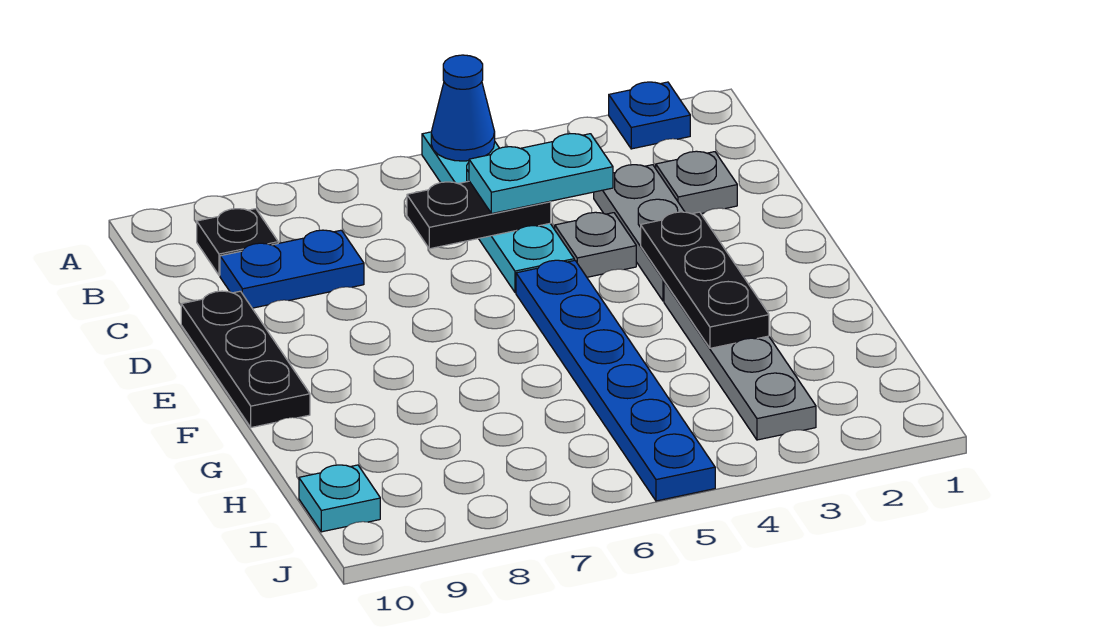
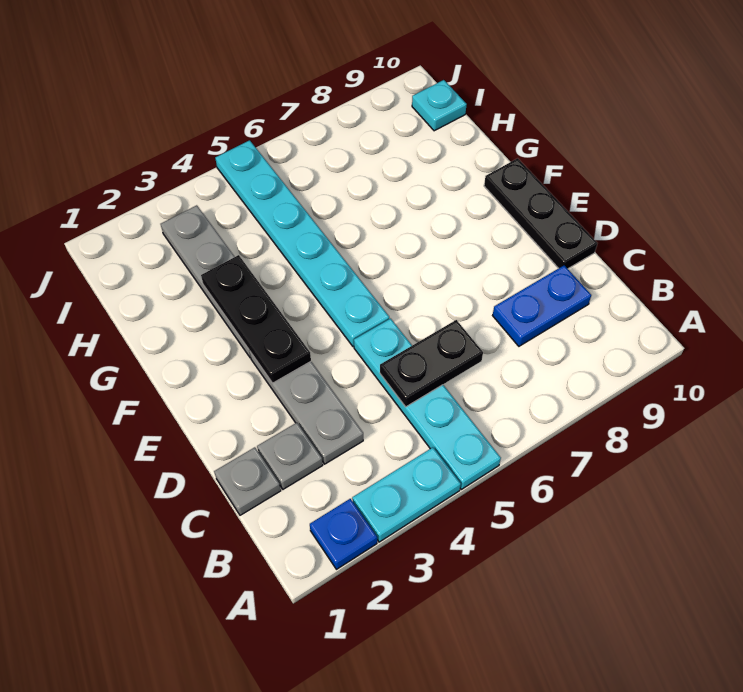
blue 1x1 cone [431,55,495,161] -> none
black 1x1 plate [197,209,278,275] -> none
cyan 1x2 plate [469,134,613,214] -> cyan 1x2 plate moved to [352,447,461,542]
grey 1x1 plate [555,212,636,277] -> grey 1x1 plate moved to [214,447,281,515]
blue 1x6 plate [516,260,715,501] -> cyan 1x6 plate [215,140,389,346]

